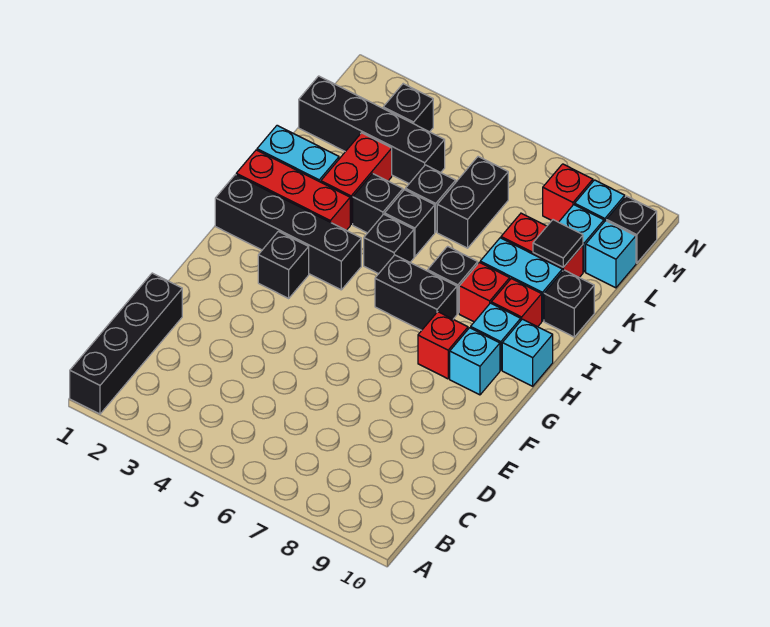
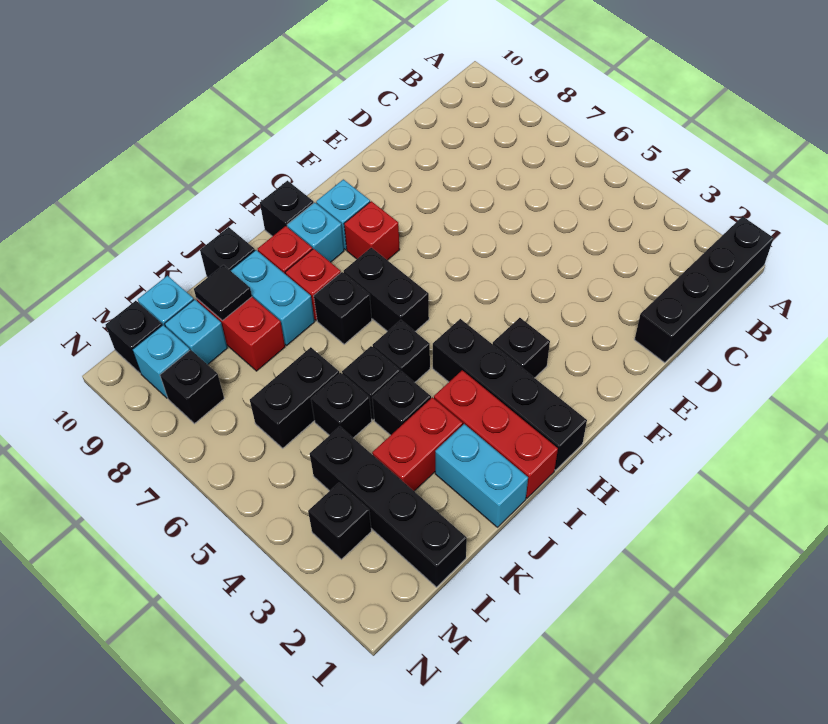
cyan 1x1 brick [502,319,553,386] -> black 1x1 brick [260,181,314,236]
red 1x1 brick [543,164,593,222] -> black 1x1 brick [160,350,224,424]

